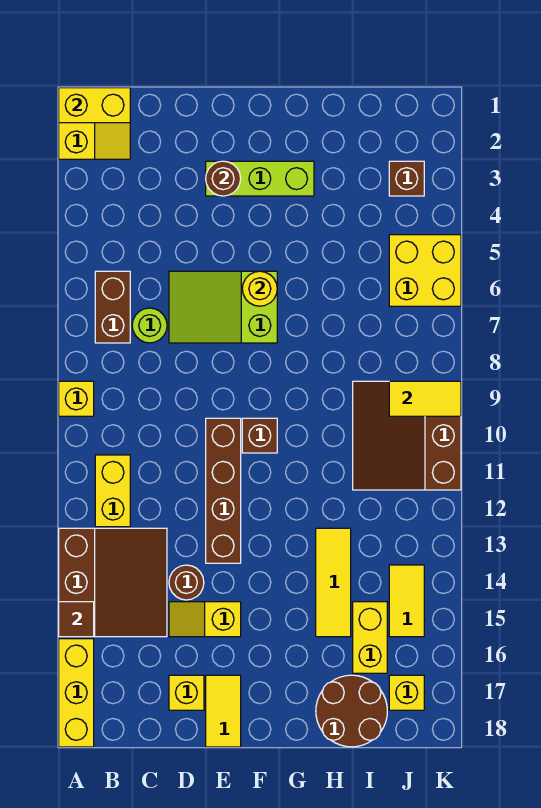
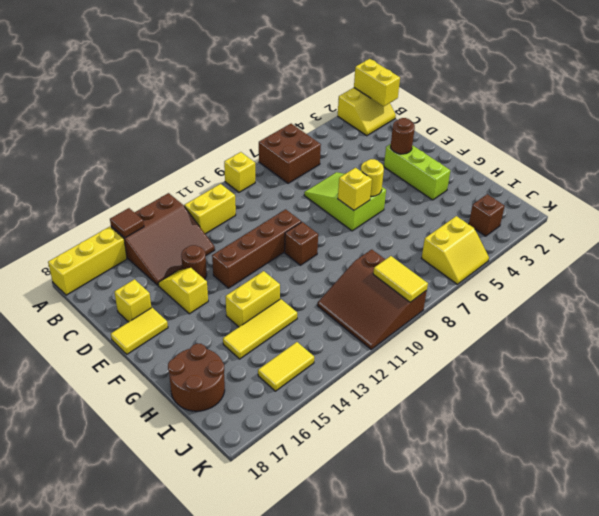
brown 1x2 brick [95,271,130,343] -> brown 2x2 brick [259,124,321,183]
lime 1x1 round brick [132,308,167,343] -> none
brown 3x3 slope [353,381,461,490] -> brown 3x3 slope turned to [317,249,427,349]
yellow 1x2 brick [353,602,387,673] -> yellow 1x2 brick moved to [225,271,280,327]
yellow 2x2 brick [389,235,461,306] -> yellow 2x2 slope [422,216,489,284]
yellow 1x1 brick [389,675,424,710] -> yellow 1x1 brick moved to [338,168,372,210]

